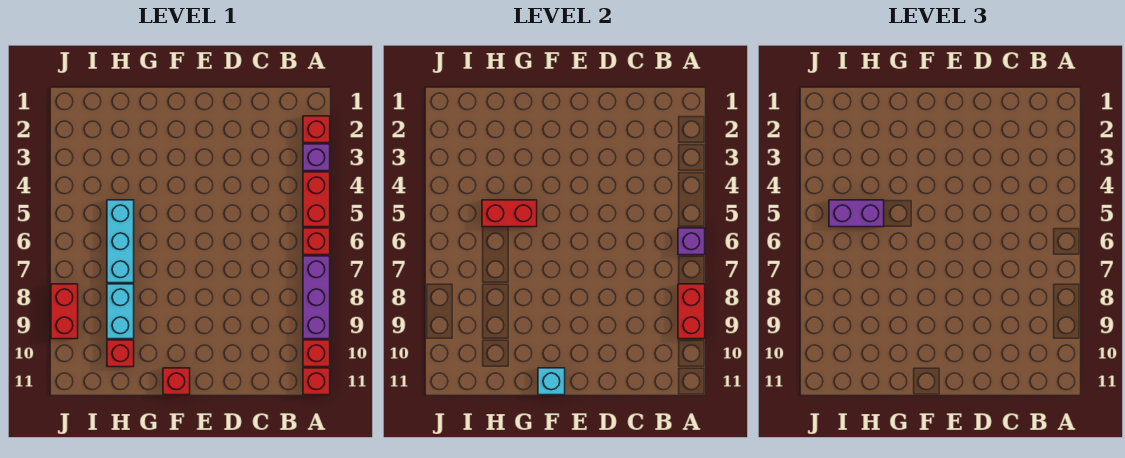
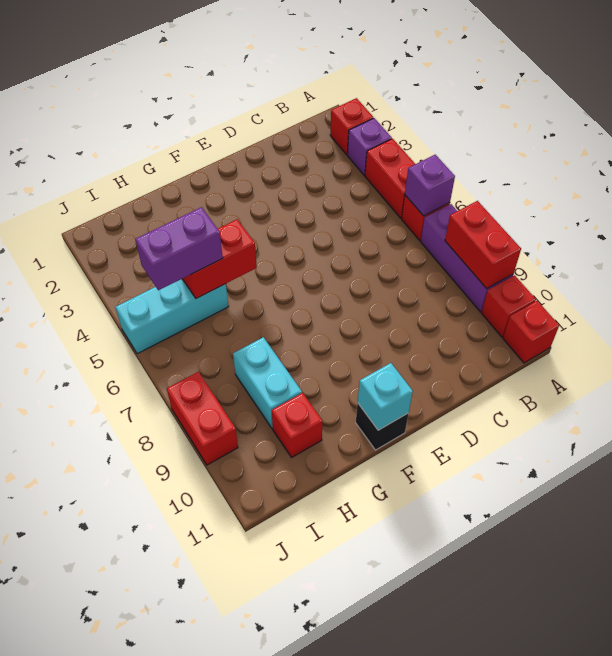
red 1x1 brick [163,368,190,395] -> black 1x1 brick [356,403,409,450]
cyan 1x3 brick [107,200,134,283] -> cyan 1x3 brick turned to [116,279,229,354]

